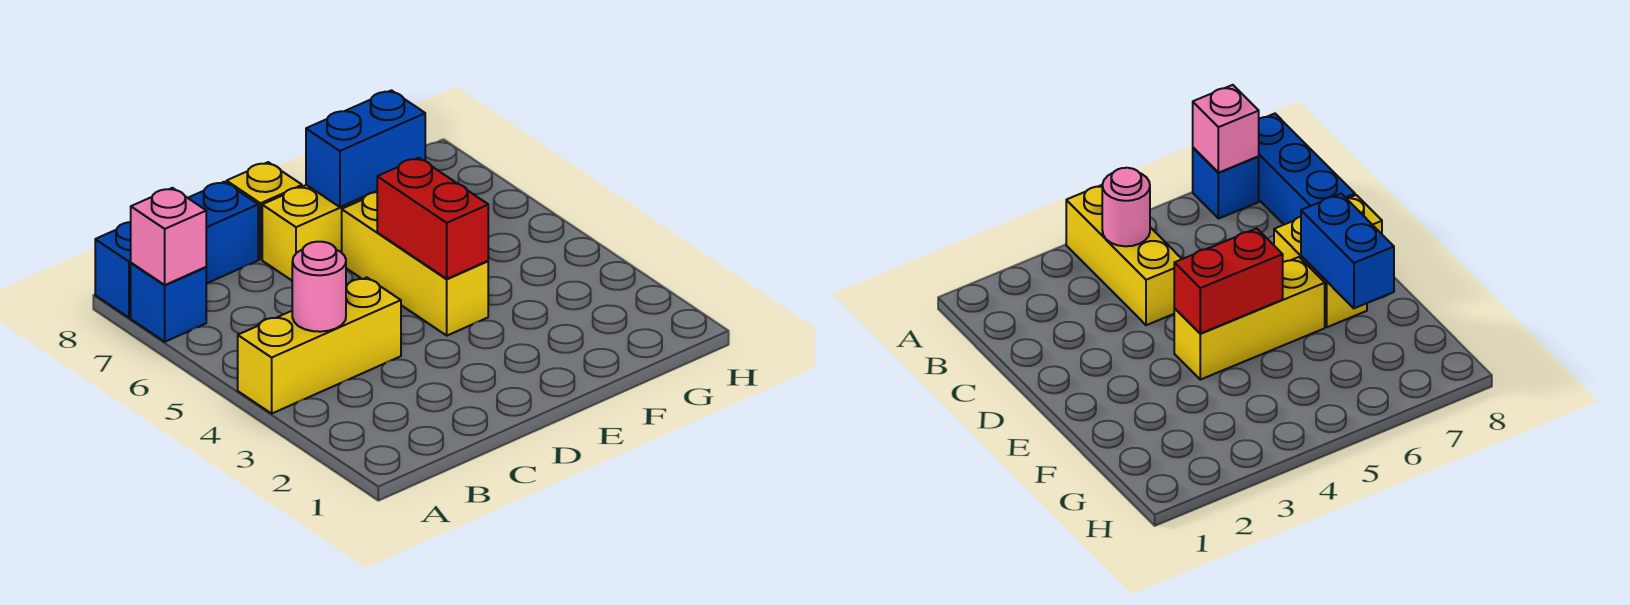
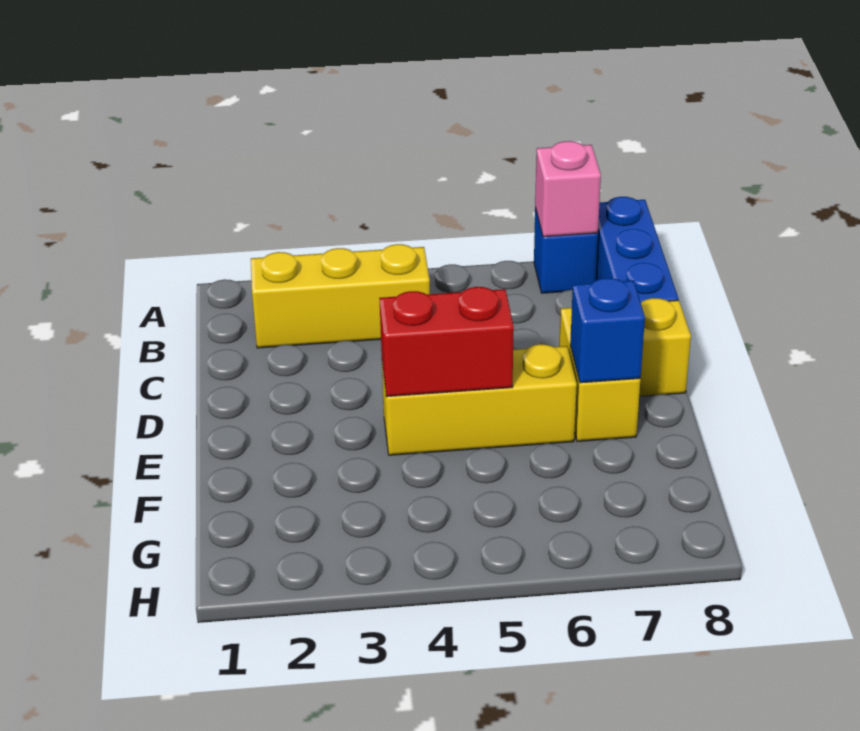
yellow 1x3 brick [238,278,401,413] -> yellow 1x3 brick turned to [251,244,430,348]
pink 1x1 round brick [292,242,346,332] -> none
blue 1x2 brick [306,90,425,207] -> blue 1x1 brick [570,278,645,383]

